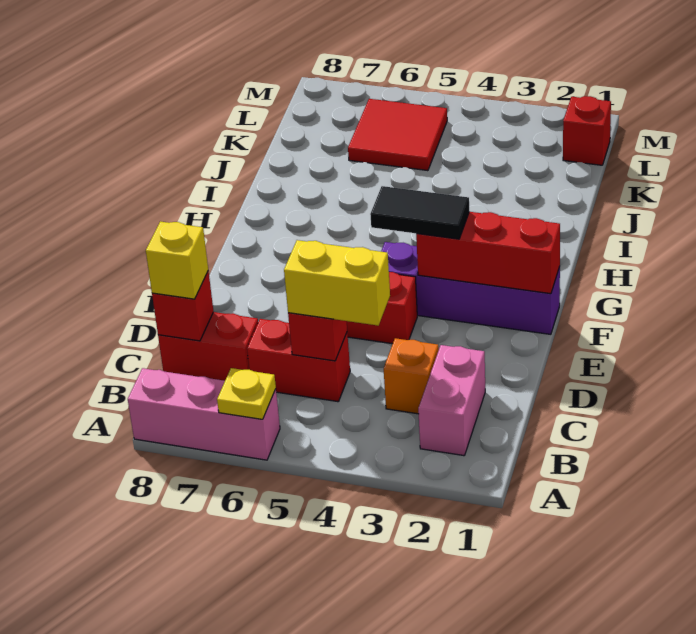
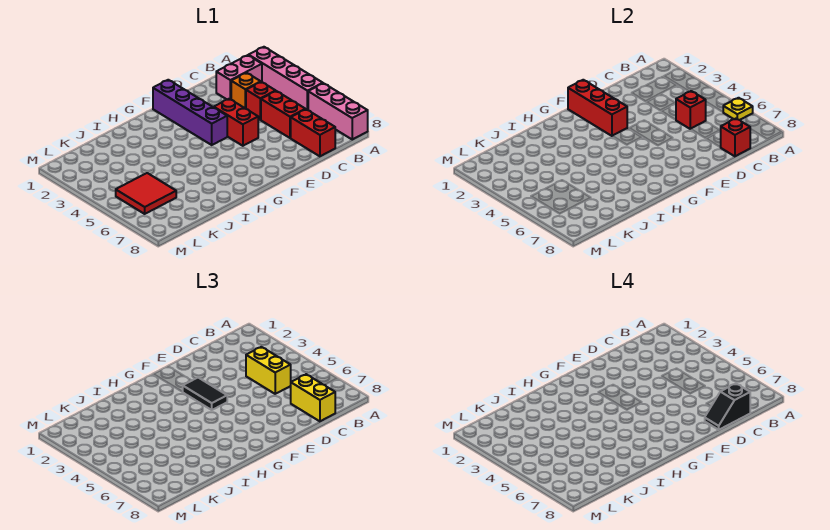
none -> pink 1x4 brick [249,47,323,110]
yellow 1x1 brick [146,221,208,299] -> yellow 1x2 brick [291,374,335,421]
none -> black 1x2 slope [705,384,750,430]
red 1x1 brick [563,96,611,165] -> red 1x1 brick moved to [246,82,275,120]

